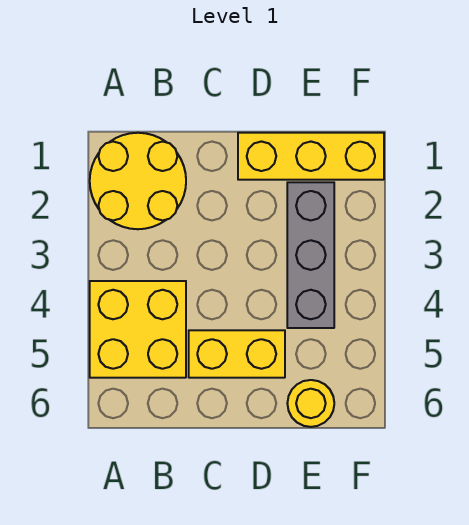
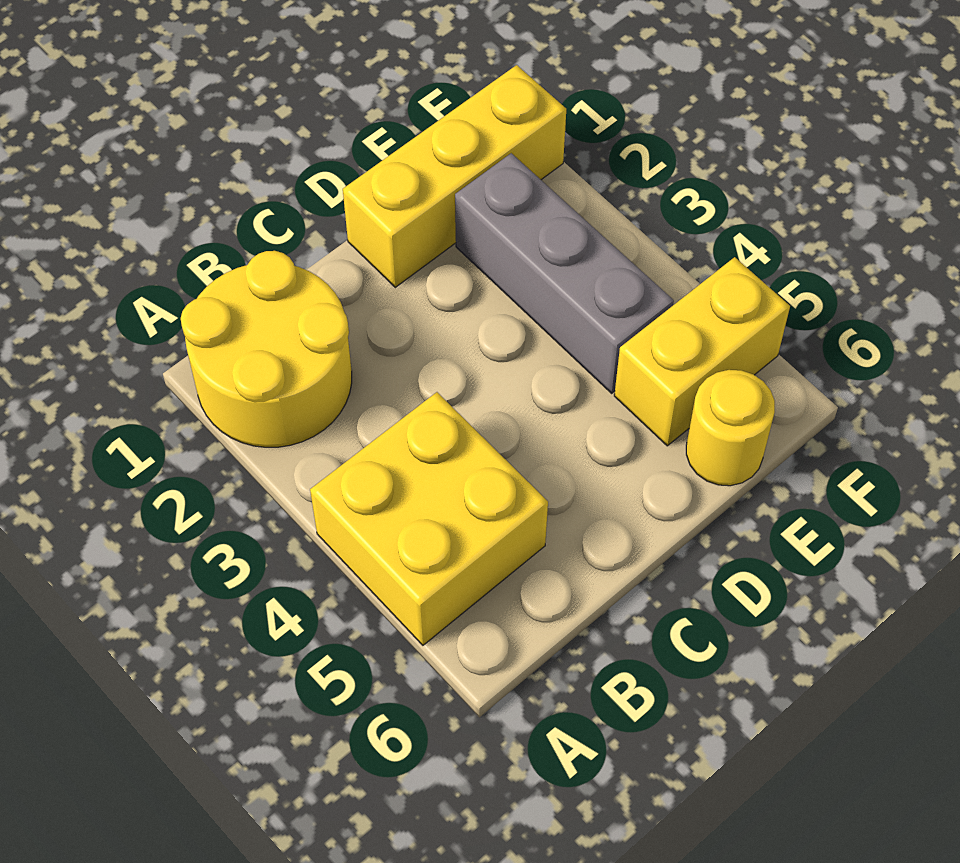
yellow 1x2 brick [189,330,285,378] -> yellow 1x2 brick moved to [614,257,790,446]

